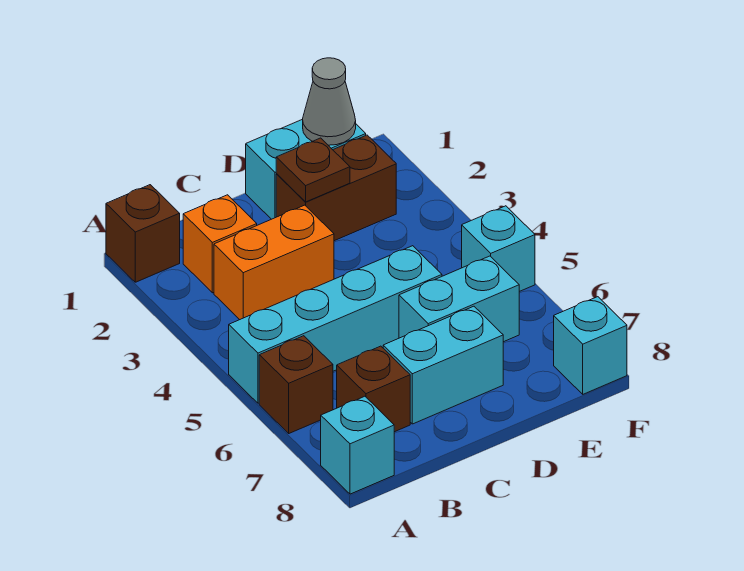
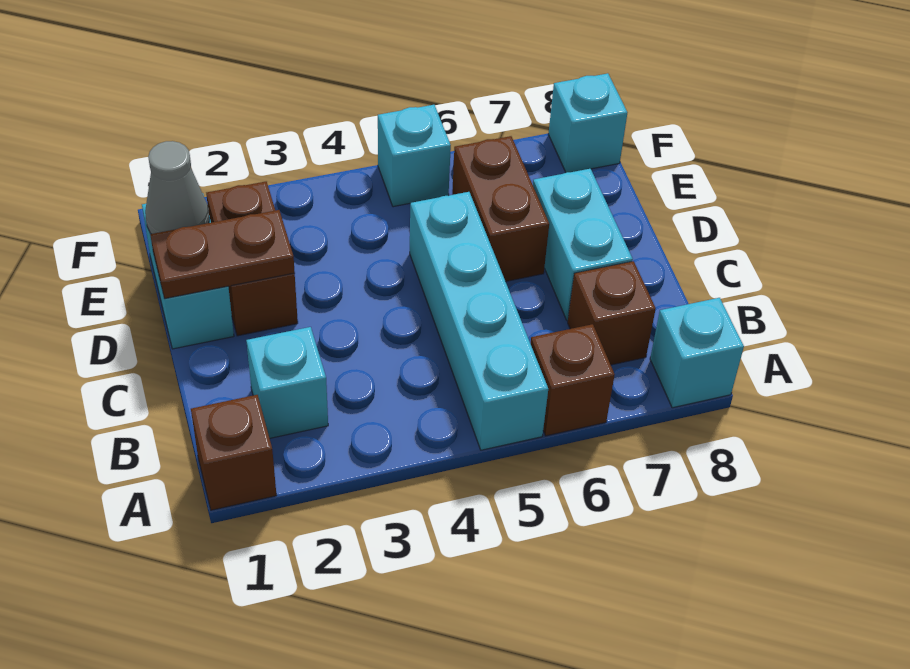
orange 1x1 brick [183,195,257,293] -> cyan 1x1 brick [246,327,328,438]
orange 1x2 brick [214,205,334,320] -> none
brown 1x1 plate [276,138,350,202] -> brown 1x2 plate [150,210,295,299]
cyan 1x2 brick [399,256,519,342] -> brown 1x2 brick [452,136,549,281]

